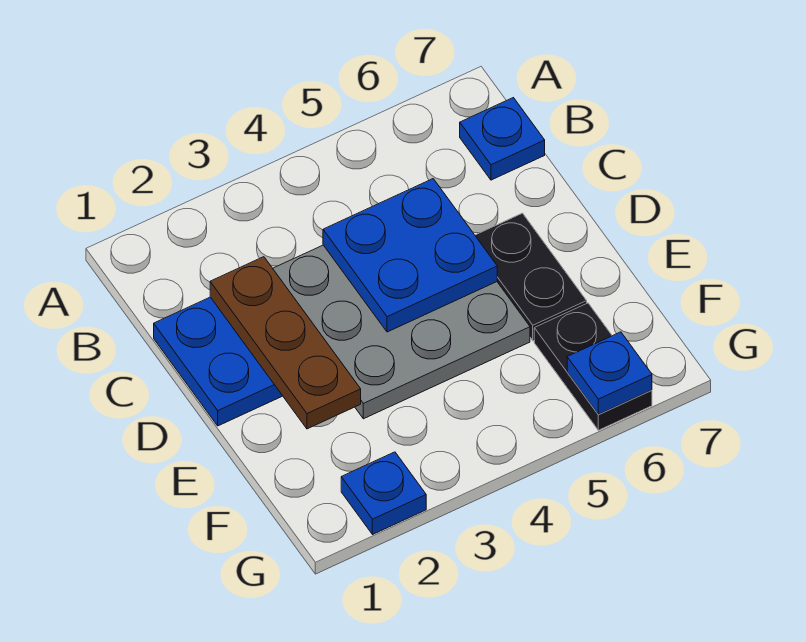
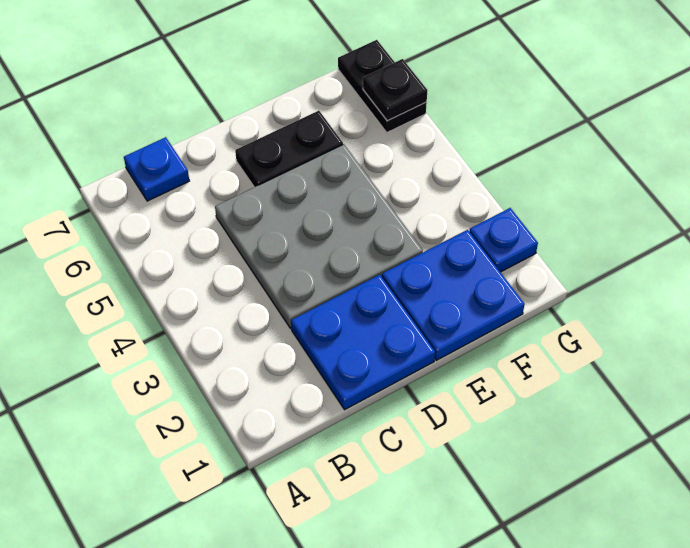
brown 1x3 plate [210,257,361,429] -> none
blue 2x2 plate [323,179,497,332] -> blue 2x2 plate moved to [382,230,525,360]
black 1x2 plate [534,303,652,430] -> black 1x2 plate turned to [338,40,427,132]
blue 1x1 plate [567,332,652,414] -> black 1x1 plate [363,59,428,121]

